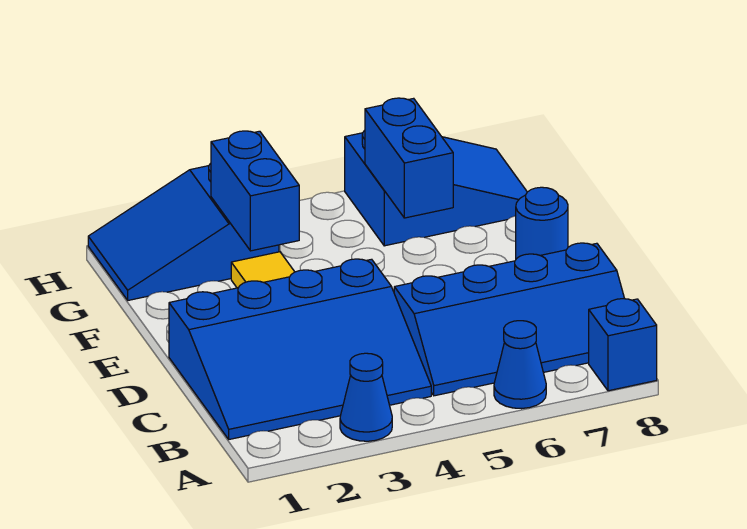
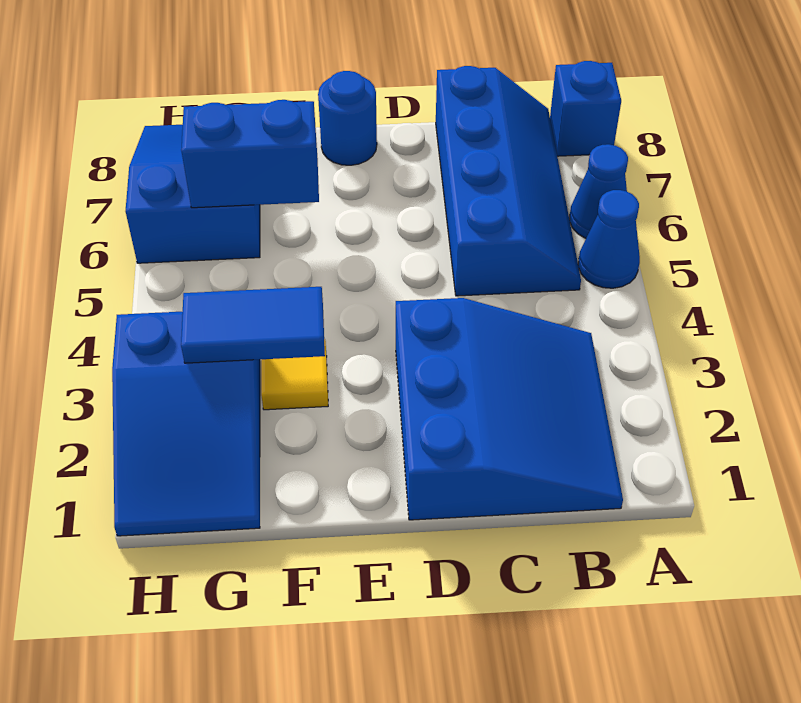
blue 1x1 cone [340,353,392,441] -> blue 1x1 cone moved to [578,190,640,288]
blue 3x4 slope [169,259,431,439] -> blue 3x3 slope [396,298,623,520]
blue 1x2 brick [211,131,299,251] -> blue 1x2 tile [181,287,325,363]

